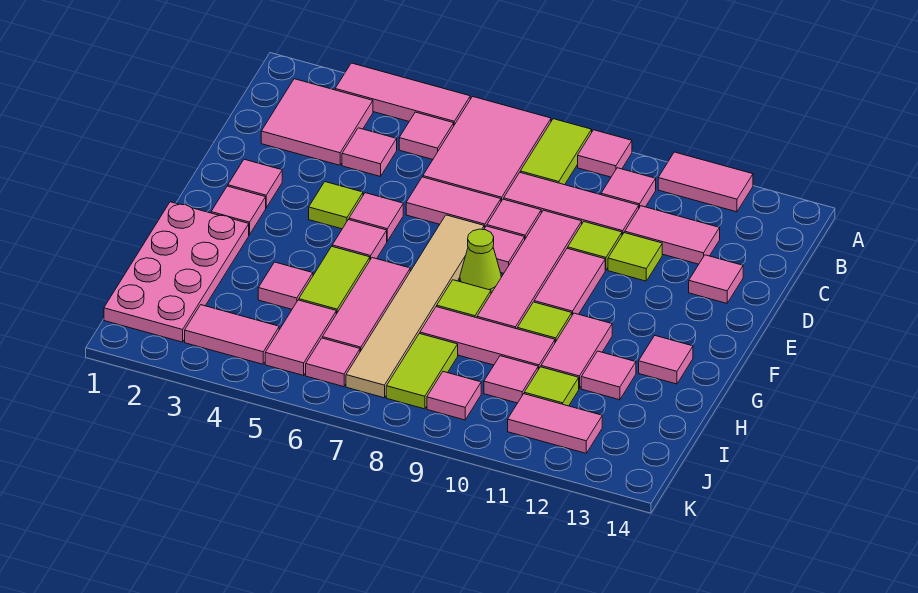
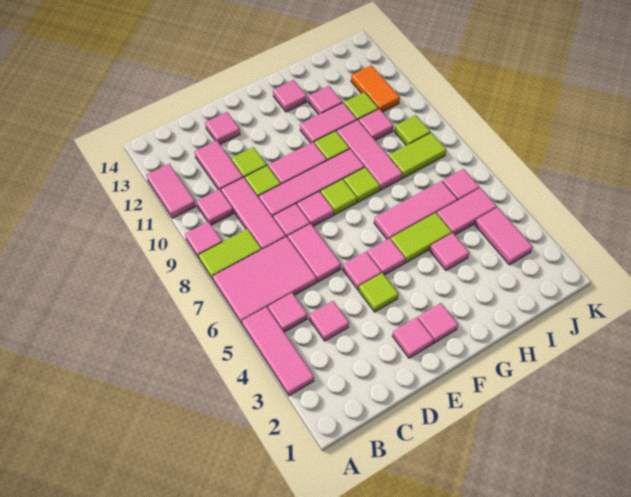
pink 2x2 tile [261,79,373,165] -> none
tan 1x6 tile [346,215,484,398] -> none
lime 1x1 cone [460,229,501,293] -> lime 1x1 tile [320,179,357,215]
pink 2x4 plate [104,202,249,342] -> none
pink 1x1 tile [427,372,481,420] -> lime 1x1 tile [395,115,430,145]
pink 1x2 tile [508,394,602,453] -> orange 1x2 tile [351,65,400,112]

